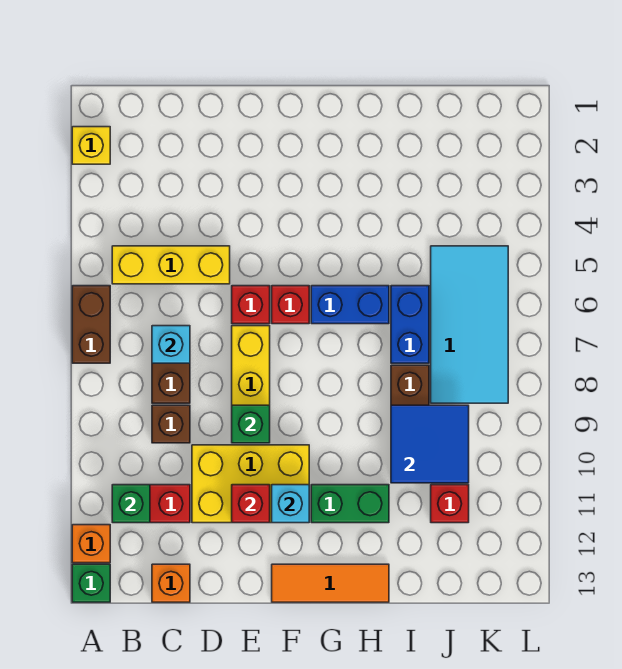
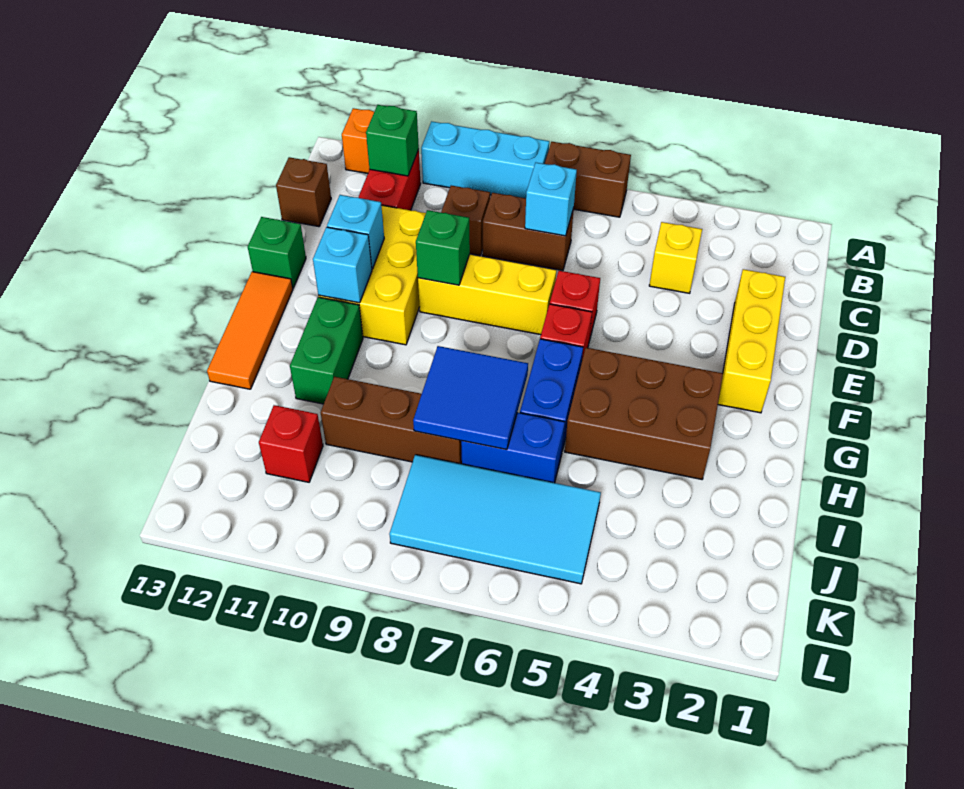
yellow 1x1 brick [72,127,110,164] -> yellow 1x1 brick moved to [649,222,702,293]
none -> cyan 1x3 brick [421,121,549,198]
green 1x1 brick [72,564,110,602] -> green 1x1 brick moved to [248,217,306,288]
yellow 1x3 brick [112,246,230,284] -> yellow 1x3 brick moved to [718,269,785,413]
orange 1x1 brick [152,564,190,602] -> brown 1x1 brick [276,157,331,227]
red 1x1 brick [232,485,270,523] -> cyan 1x1 brick [327,195,384,269]
none -> brown 2x3 brick [565,348,723,479]
blue 2x2 tile [391,405,469,483] -> blue 2x2 tile moved to [413,346,528,450]

